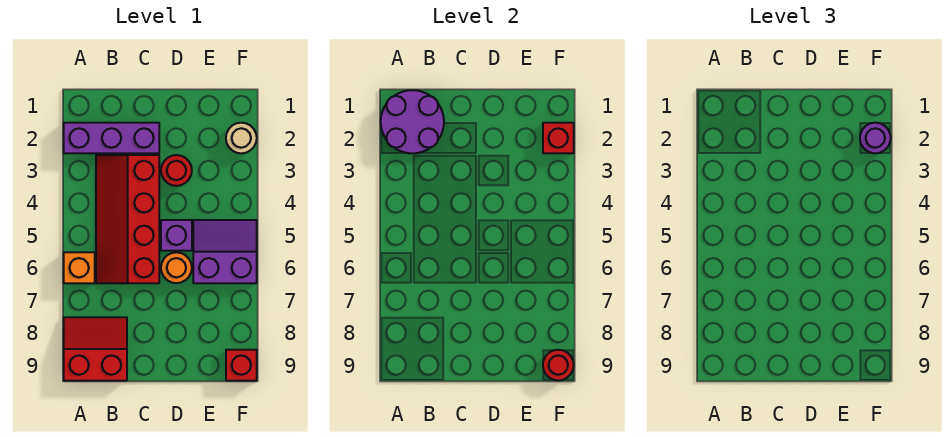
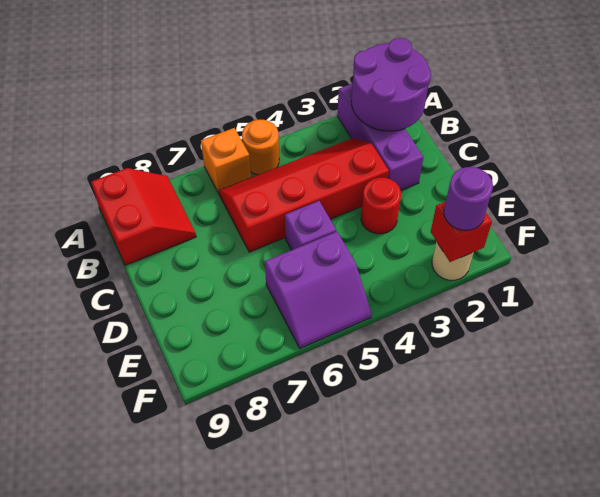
orange 1x1 round brick [161,252,192,283] -> orange 1x1 round brick moved to [242,120,279,175]
purple 2x2 slope [193,220,257,283] -> purple 2x2 slope turned to [265,232,372,348]
red 1x1 brick [226,350,257,381] -> none
red 1x1 round brick [543,350,574,381] -> none

